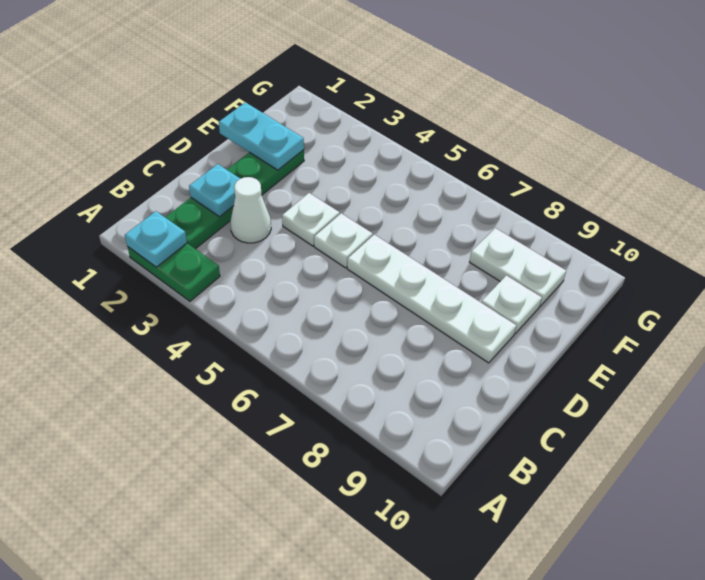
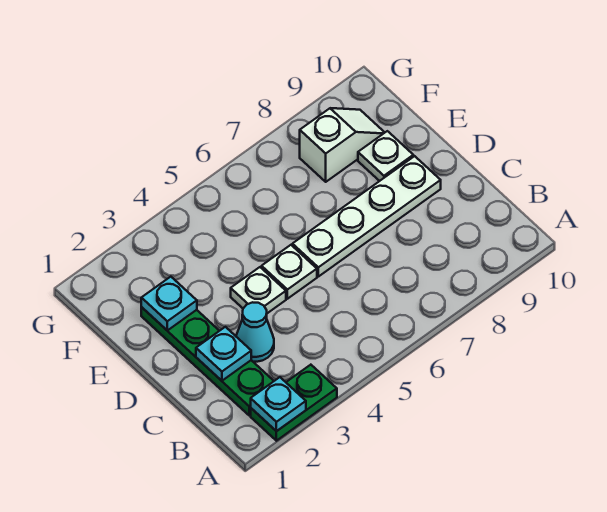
white 1x1 cone [230,177,271,243] -> cyan 1x1 cone [236,302,274,362]
cyan 1x2 plate [219,102,304,170] -> cyan 1x1 plate [141,277,197,331]
white 1x2 plate [470,228,566,306] -> white 1x2 slope [300,108,385,182]

